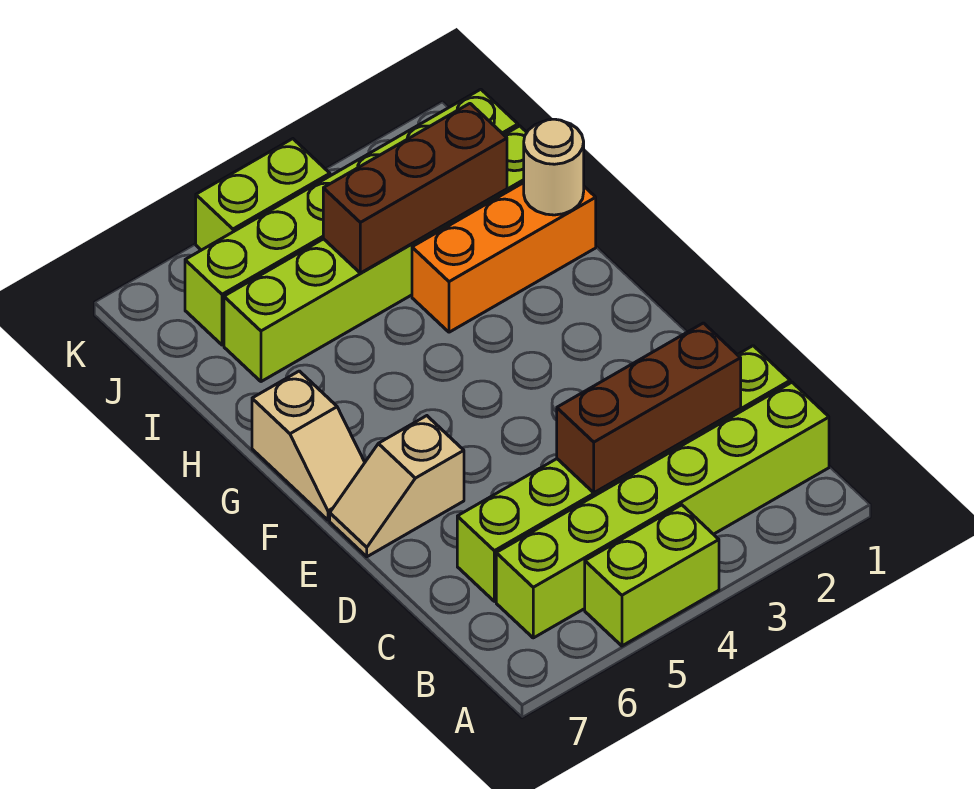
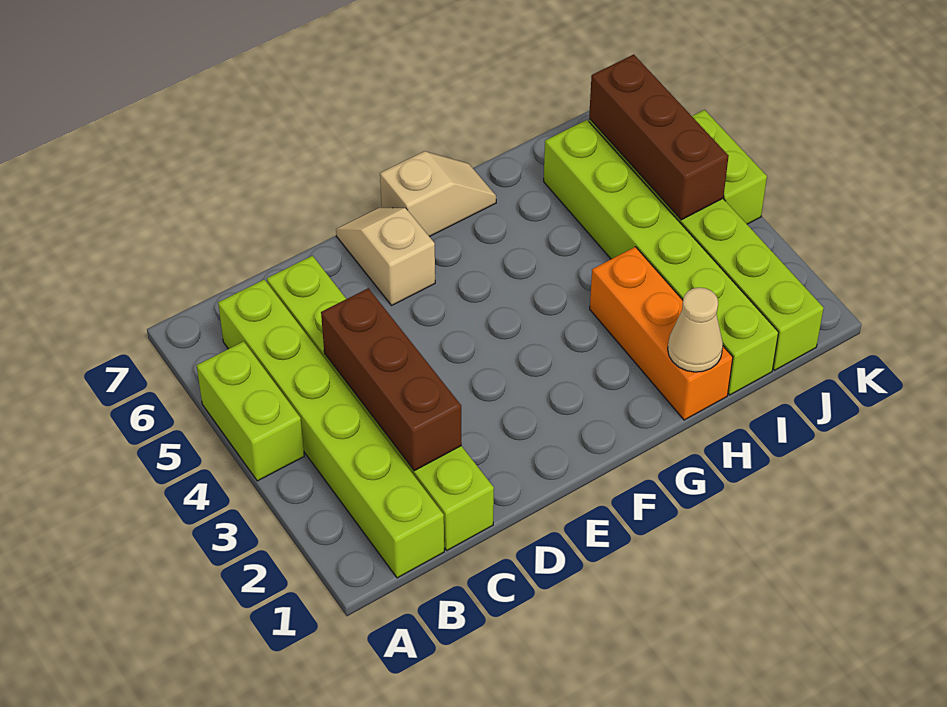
tan 1x2 slope [252,371,365,520] -> tan 1x2 slope turned to [380,151,496,237]
tan 1x1 round brick [524,119,584,215] -> tan 1x1 cone [668,288,723,372]
brown 1x3 brick [323,104,507,273] -> brown 1x3 brick moved to [589,54,729,220]

